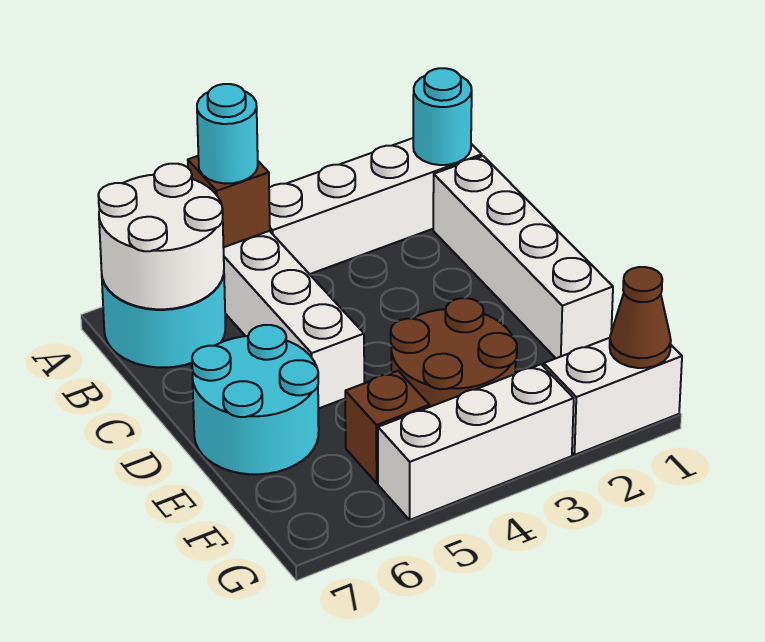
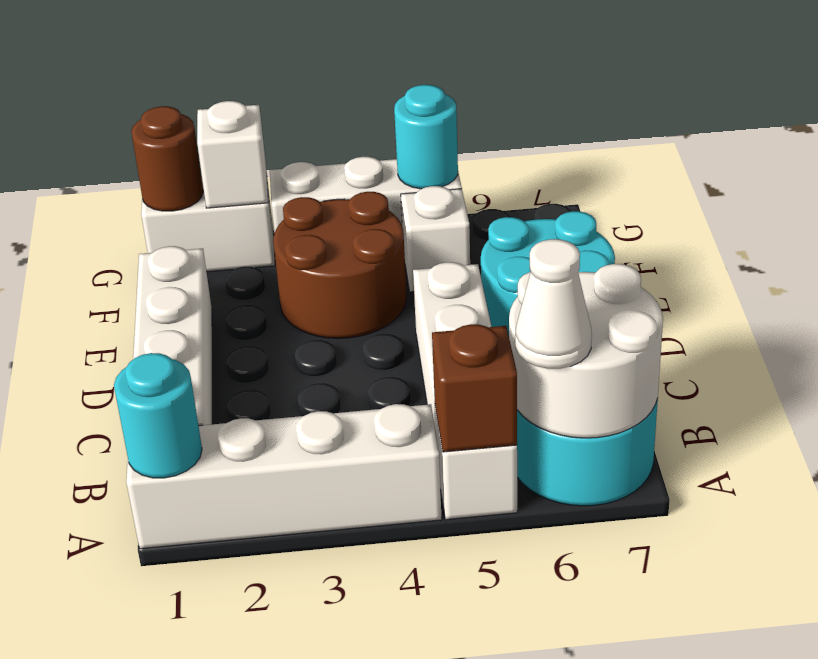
cyan 1x1 round brick [197,84,258,183] -> cyan 1x1 round brick moved to [394,85,458,189]
none -> white 1x1 cone [515,239,592,369]
brown 1x1 brick [345,371,430,483] -> white 1x1 brick [401,186,470,292]
brown 1x1 cone [610,267,671,368] -> brown 1x1 round brick [131,106,203,211]
none -> white 1x1 brick [197,101,268,208]

